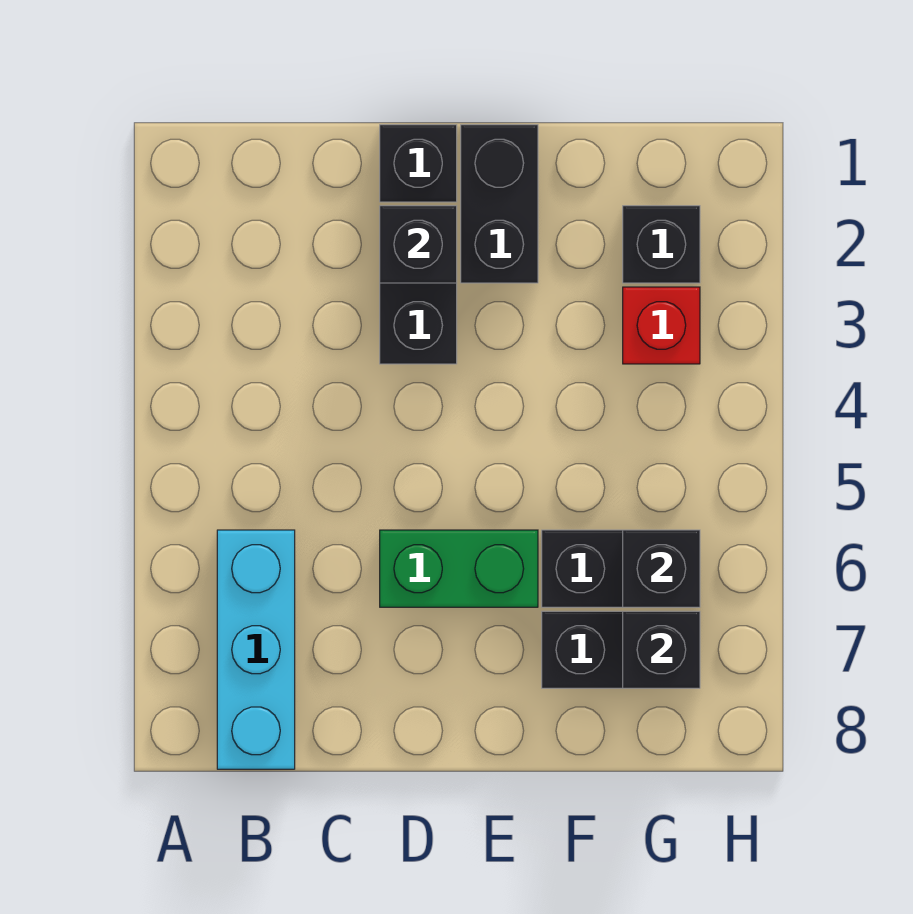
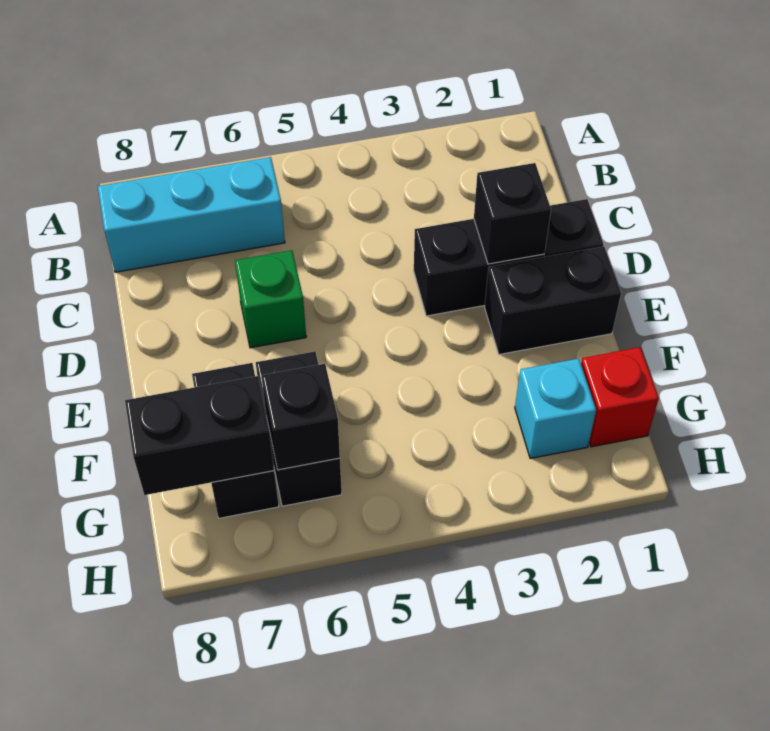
green 1x2 brick [380,530,538,607] -> green 1x1 brick [235,250,306,348]
black 1x1 brick [623,206,700,283] -> cyan 1x1 brick [515,359,596,459]
red 1x1 brick [623,287,700,364] -> red 1x1 brick moved to [581,347,659,447]
black 1x1 brick [623,611,700,688] -> black 1x2 brick [125,376,274,495]

